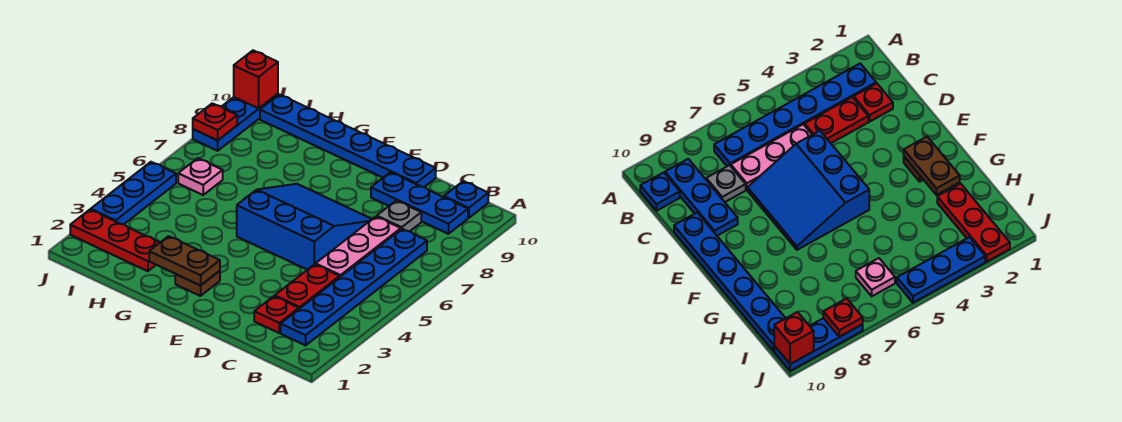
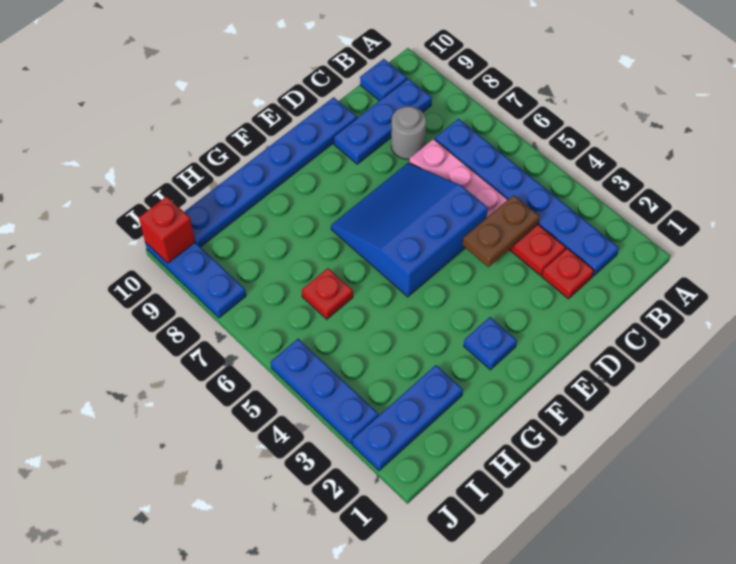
grey 1x1 plate [377,201,421,231] -> grey 1x1 round brick [391,106,426,159]
brown 1x1 plate [175,271,220,296] -> blue 1x1 plate [464,317,517,370]
brown 1x2 plate [149,236,220,286] -> brown 1x2 plate moved to [463,195,540,267]
red 1x3 plate [70,210,160,271] -> blue 1x3 plate [352,365,463,471]
pink 1x1 plate [178,158,223,195] -> none
red 1x1 plate [193,103,237,140] -> red 1x1 plate moved to [302,268,353,319]

